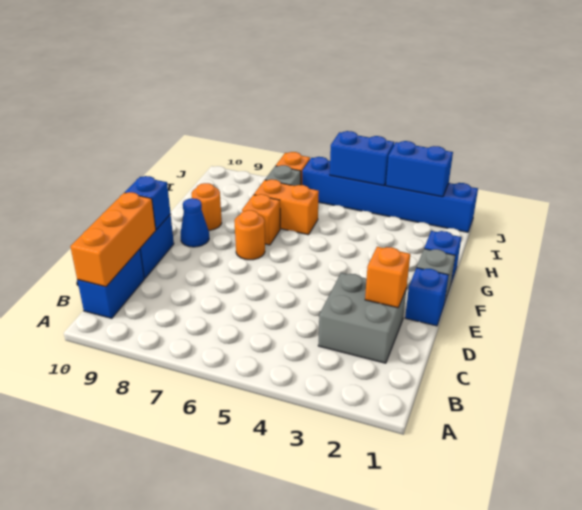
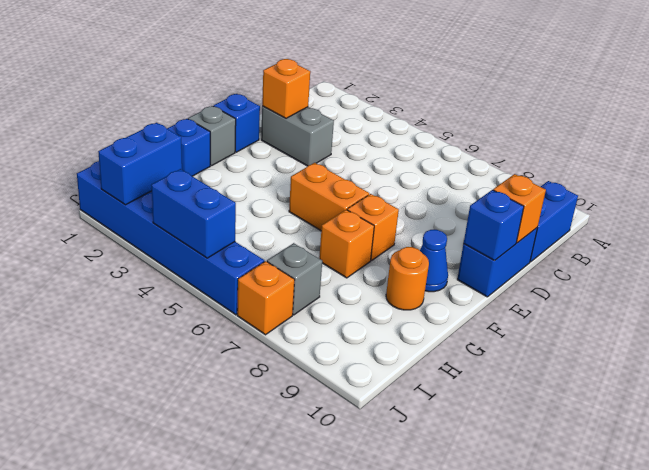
orange 1x3 brick [70,192,156,287] -> orange 1x1 brick [493,174,546,243]
grey 2x2 brick [318,273,407,363] -> grey 1x2 brick [261,106,334,166]
orange 1x1 round brick [235,210,265,260] -> orange 1x1 brick [347,194,399,261]
orange 1x2 brick [254,179,319,235] -> orange 1x2 brick moved to [289,163,369,230]
blue 1x2 brick [386,141,453,197] -> blue 1x2 brick turned to [98,123,182,205]

